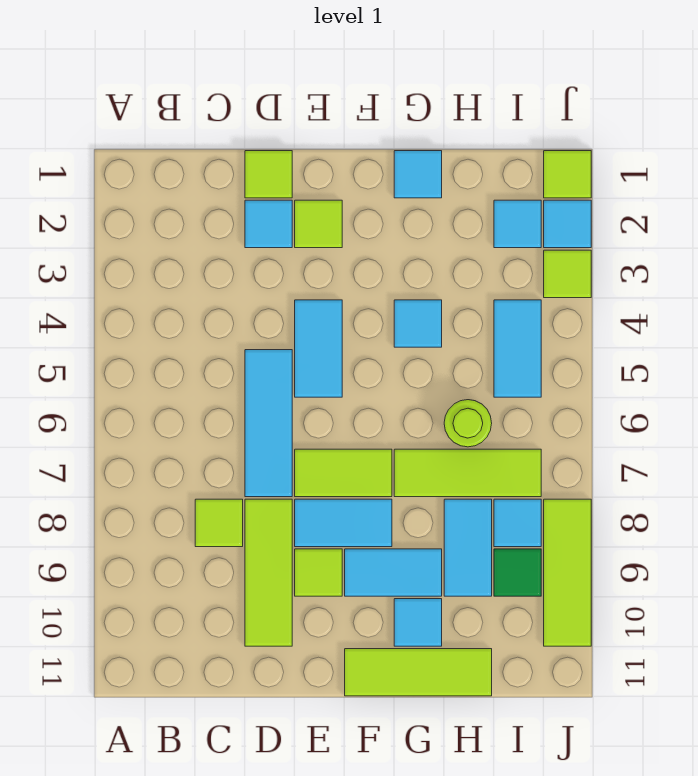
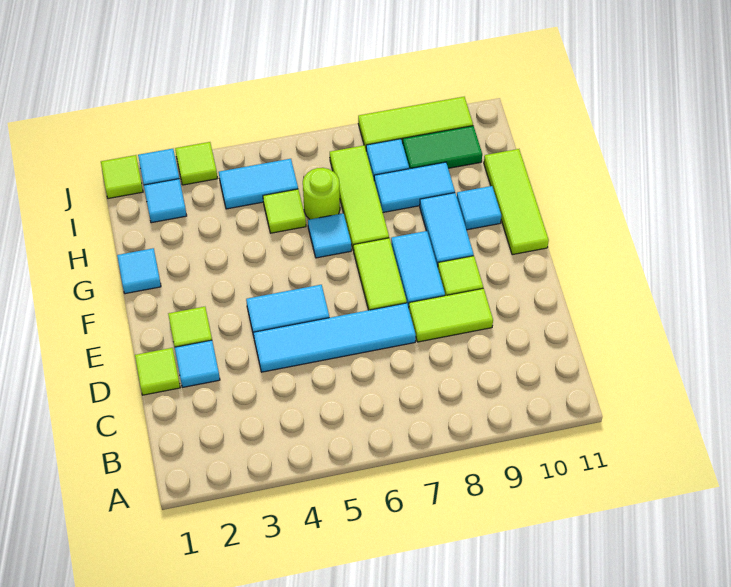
lime 1x1 tile [195,499,243,547] -> lime 1x1 tile moved to [263,189,306,233]
cyan 1x3 tile [245,350,292,497] -> cyan 1x4 tile [254,303,416,372]
lime 1x3 tile [245,499,292,646] -> lime 1x2 tile [409,288,493,342]
cyan 1x1 tile [394,300,442,347] -> cyan 1x1 tile moved to [308,213,351,258]
green 1x1 tile [494,549,541,596] -> green 1x2 tile [403,126,482,169]

